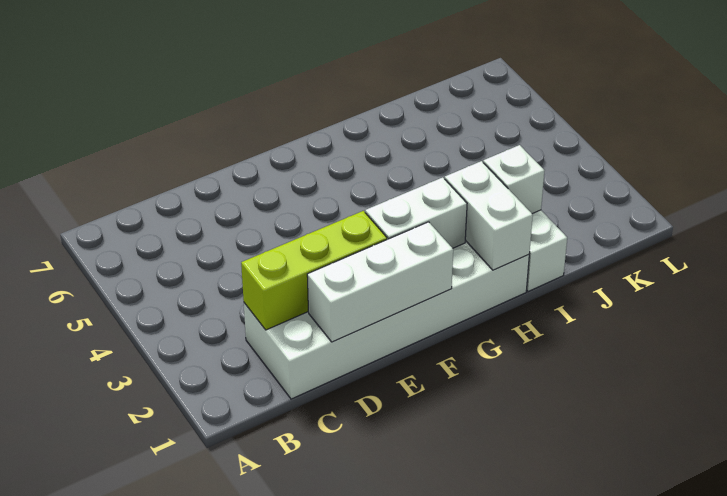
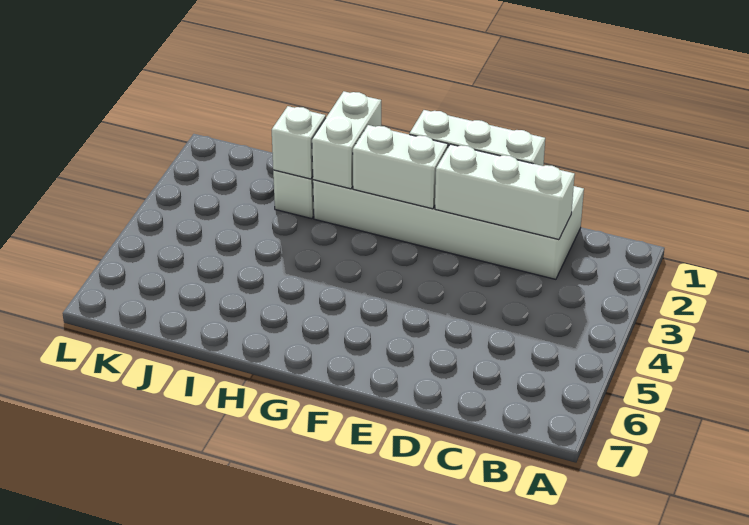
lime 1x3 brick [241,211,387,330] -> white 1x3 brick [435,144,575,240]

